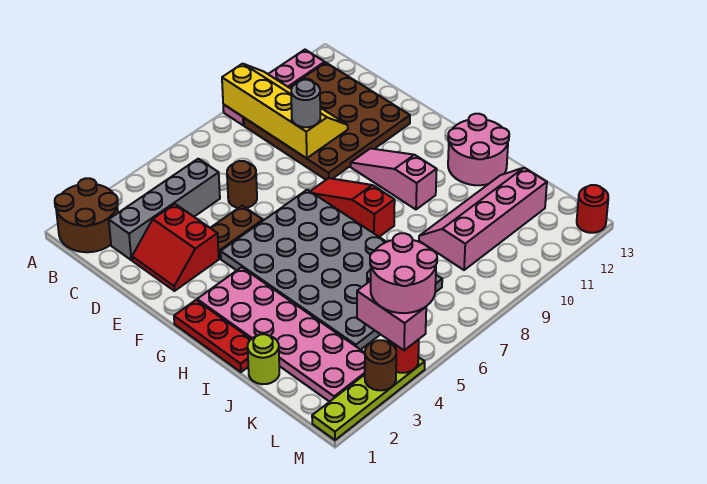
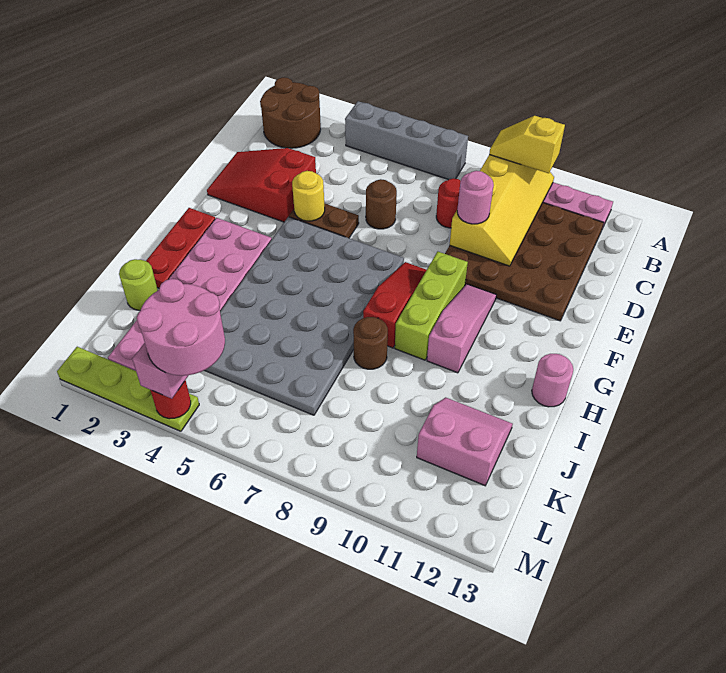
none -> yellow 1x2 slope [489,116,565,173]
grey 1x4 brick [109,159,220,260] -> grey 1x4 brick moved to [345,101,468,180]
red 2x2 slope [132,204,219,291] -> red 2x3 slope [207,148,316,222]
grey 1x1 round brick [291,80,320,127] -> pink 1x1 round brick [457,171,494,224]
none -> yellow 1x1 round brick [292,171,325,221]
none -> lime 1x3 brick [395,252,468,360]
pink 2x2 round brick [448,114,509,185] -> pink 1x1 round brick [532,354,573,407]
pink 2x4 slope [419,168,547,270] -> pink 2x2 slope [417,397,513,486]
brown 1x1 round brick [365,340,396,390] -> brown 1x1 round brick moved to [353,317,388,369]
red 1x1 round brick [577,185,608,233] -> red 1x1 round brick moved to [436,178,461,228]

